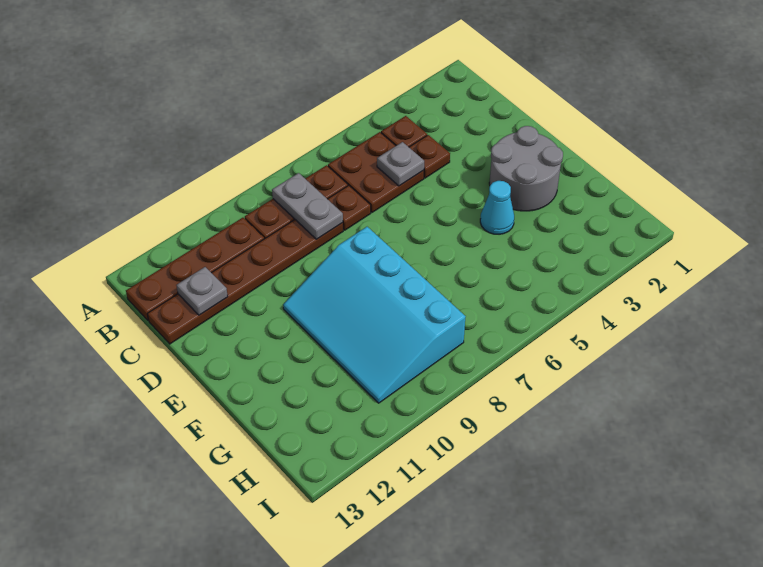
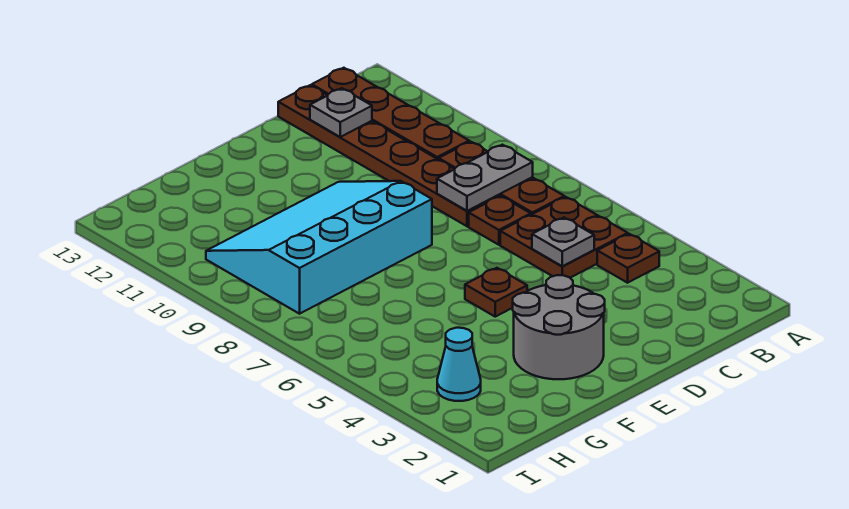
brown 1x1 plate [409,135,450,178] -> brown 1x1 plate moved to [465,268,527,317]
cyan 1x1 cone [480,181,514,234] -> cyan 1x1 cone moved to [437,328,481,401]

